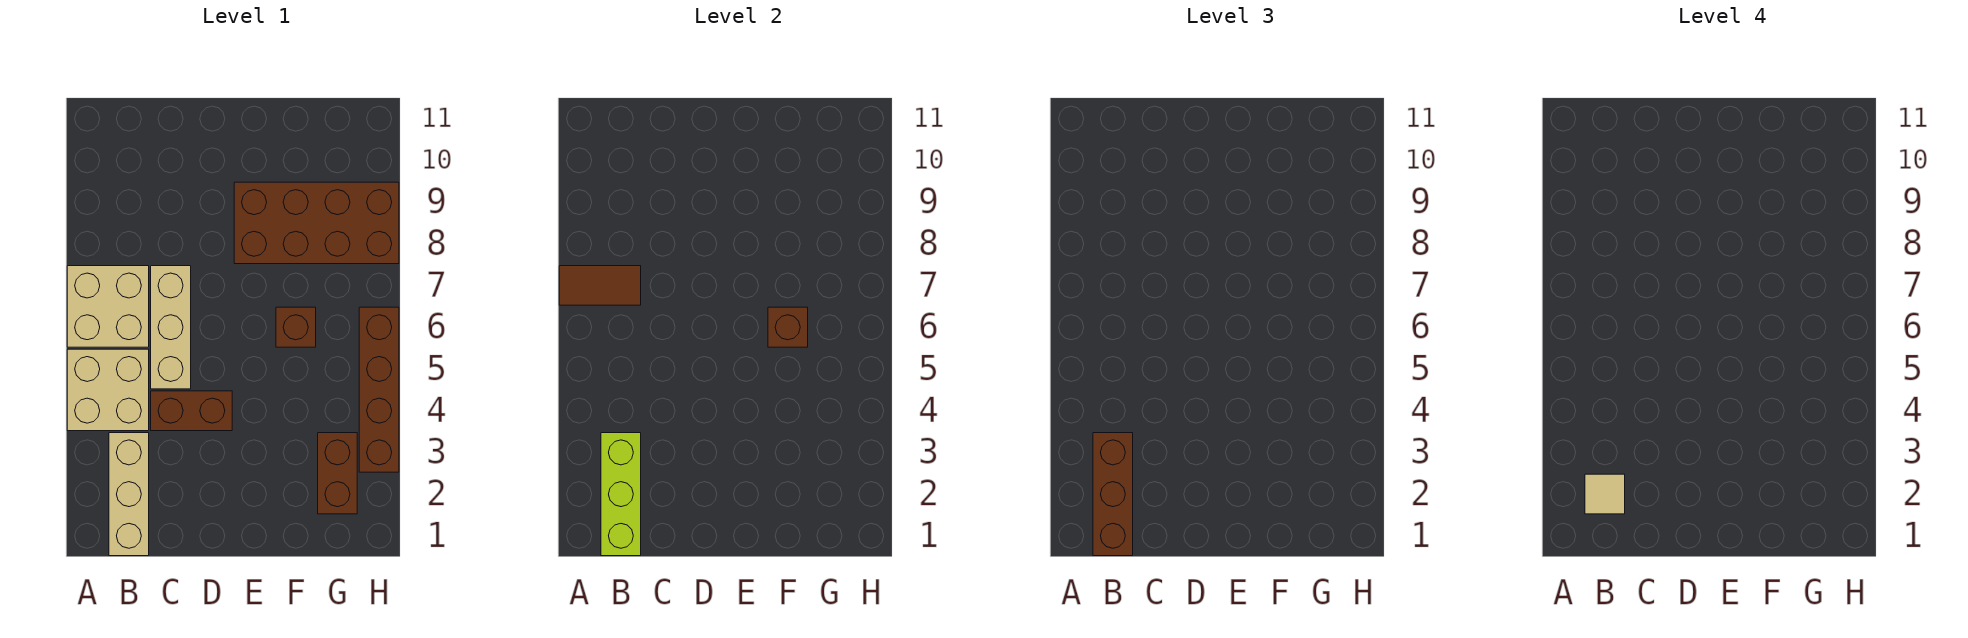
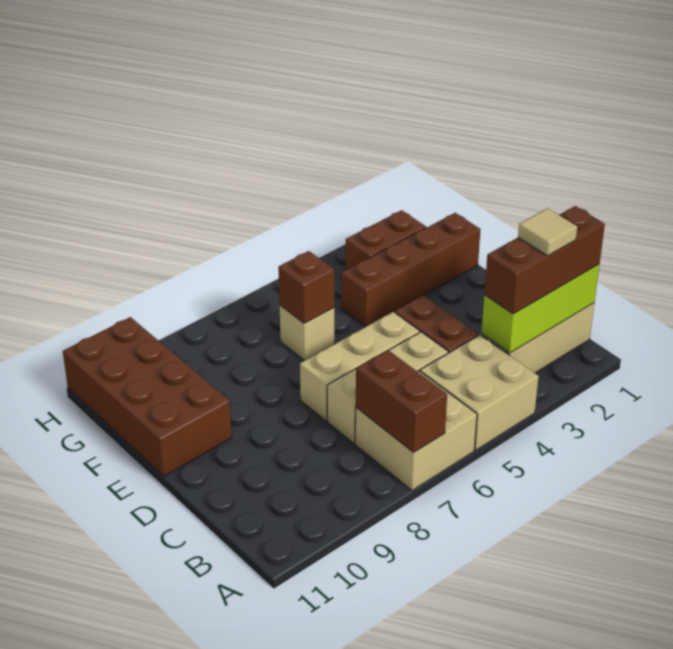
brown 1x2 tile [559,266,641,305] -> brown 1x2 brick [356,350,447,452]
none -> tan 1x3 brick [300,312,420,421]
brown 2x4 brick [234,182,399,264] -> brown 2x4 brick moved to [63,317,232,476]
brown 1x1 brick [276,307,316,347] -> tan 1x1 brick [280,306,334,361]
brown 1x4 brick [359,307,399,472] -> brown 1x4 brick moved to [341,213,481,327]

